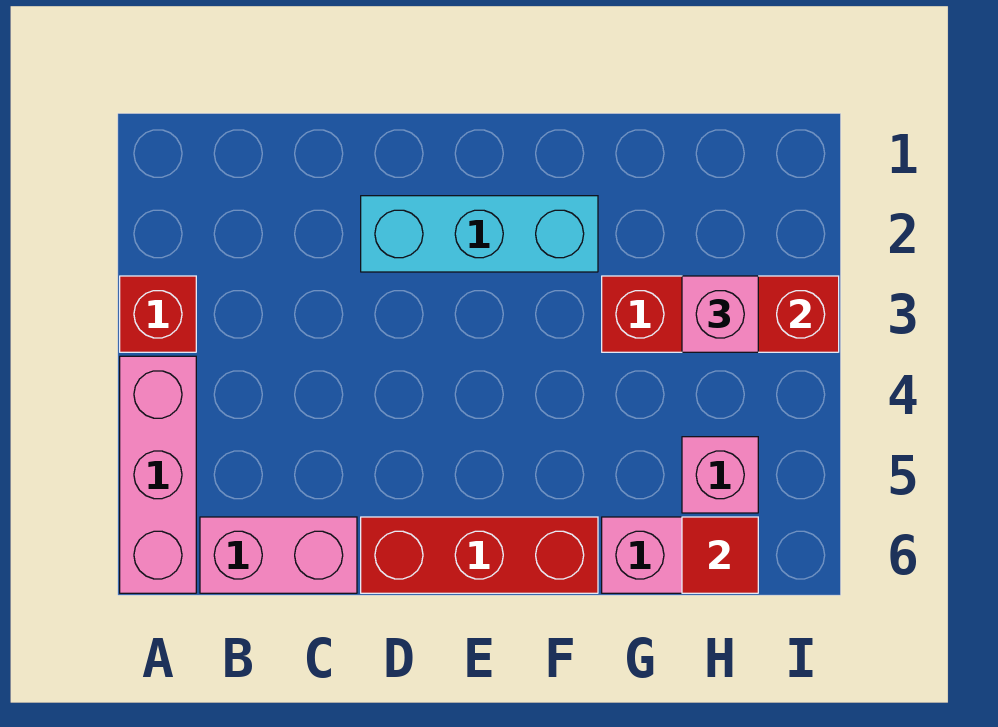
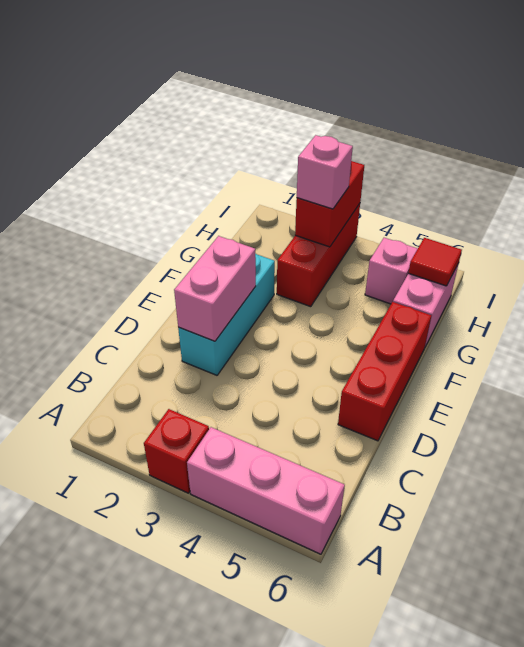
pink 1x2 brick [200,517,357,593] -> pink 1x2 brick moved to [174,236,256,341]

